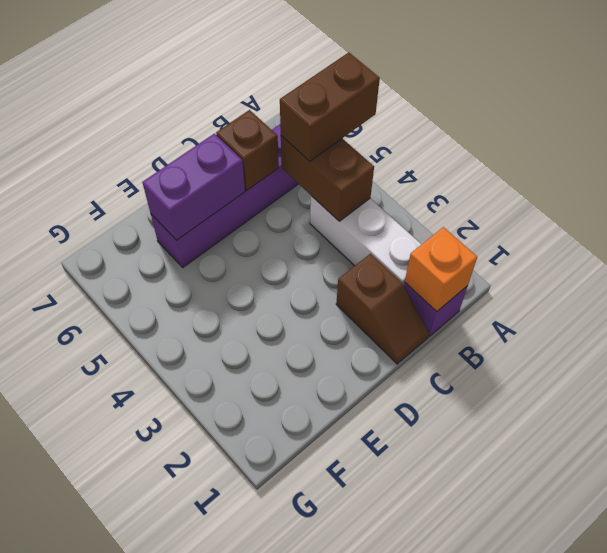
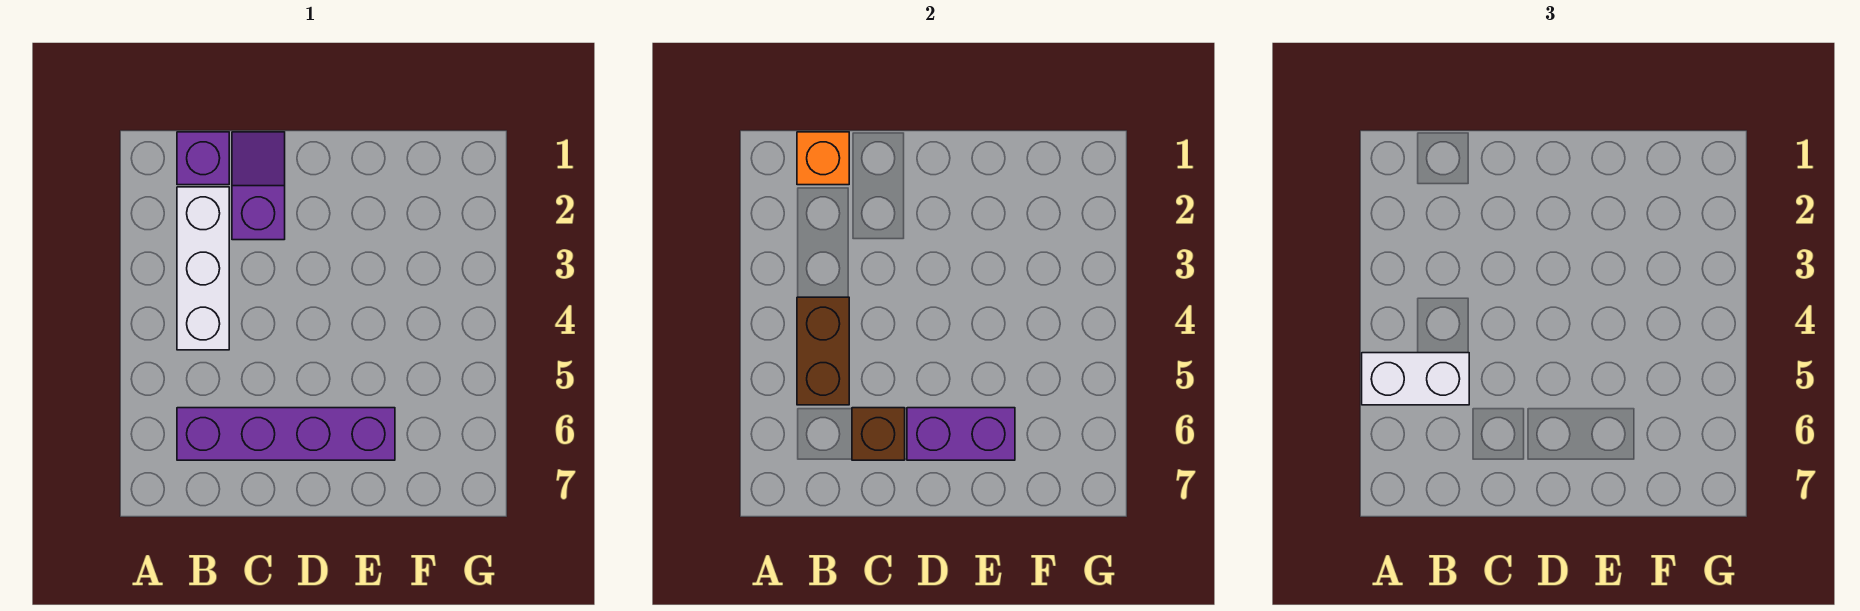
brown 1x2 brick [280,52,380,161] -> white 1x2 brick [1362,353,1469,405]
brown 1x2 slope [336,254,429,364] -> purple 1x2 slope [232,132,285,240]

